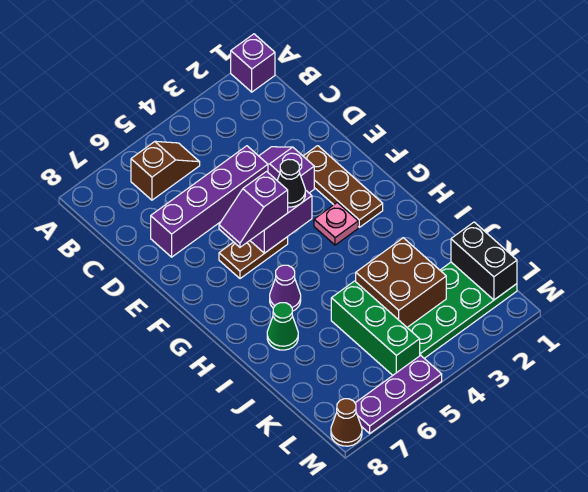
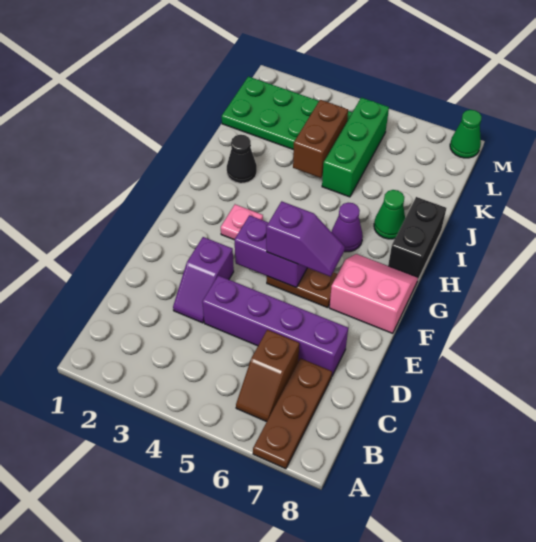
purple 1x1 brick [231,34,275,92] -> none
brown 1x2 slope [131,141,200,200] -> brown 1x2 slope turned to [236,330,299,422]
brown 1x3 plate [303,146,383,227] -> brown 1x3 plate moved to [253,358,332,469]
black 1x1 cone [277,159,305,207] -> black 1x1 cone moved to [227,135,257,183]
none -> pink 2x2 slope [329,254,418,333]
brown 2x2 brick [356,238,446,327] -> brown 1x2 brick [293,100,348,178]
black 1x2 brick [451,222,517,300] -> black 1x2 brick moved to [388,197,446,279]
purple 1x3 plate [355,355,442,433] -> none
brown 1x1 cone [331,399,362,446] -> green 1x1 cone [450,110,482,158]

